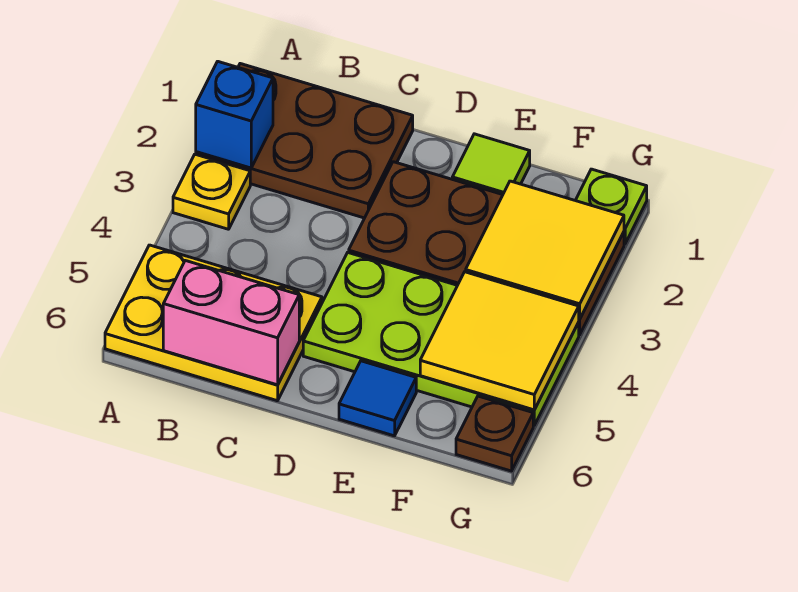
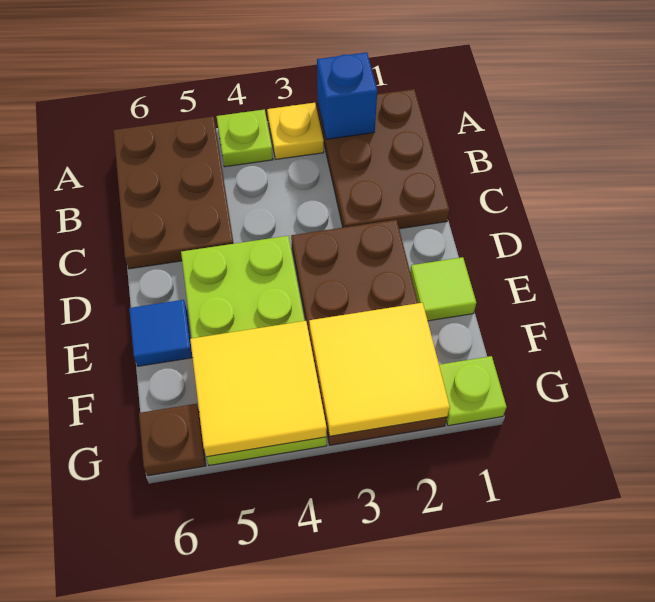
none -> lime 1x1 plate [216,109,273,167]
yellow 2x3 plate [105,245,322,401] -> brown 2x3 plate [113,116,234,269]
pink 1x2 brick [163,261,299,385] -> none

